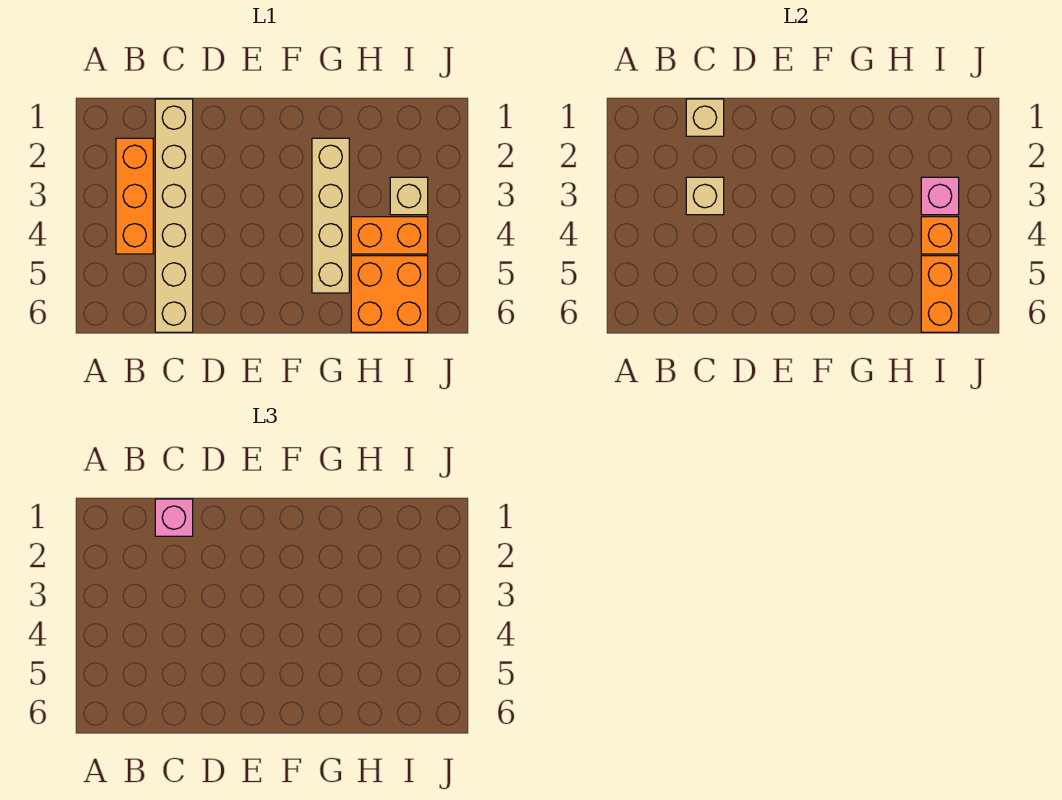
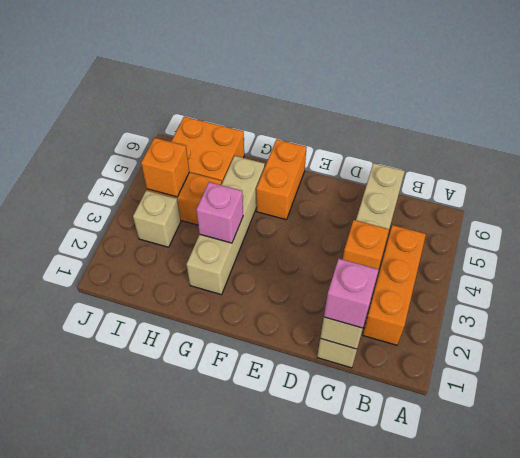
tan 1x1 brick [686,177,724,215] -> orange 1x1 brick [343,220,389,269]
pink 1x1 brick [921,177,959,215] -> pink 1x1 brick moved to [196,182,243,243]
orange 1x2 brick [921,256,959,332] -> orange 1x2 brick moved to [256,139,307,220]

